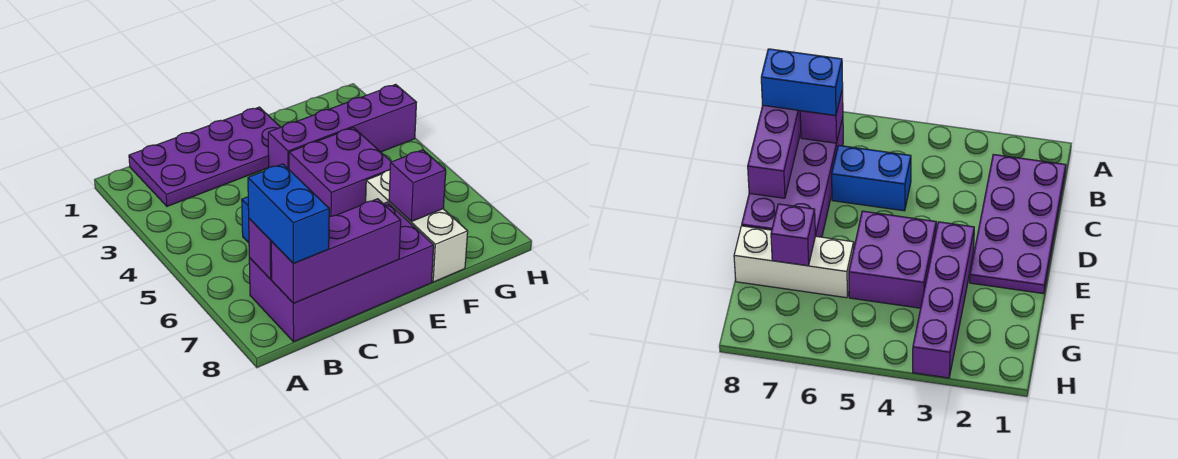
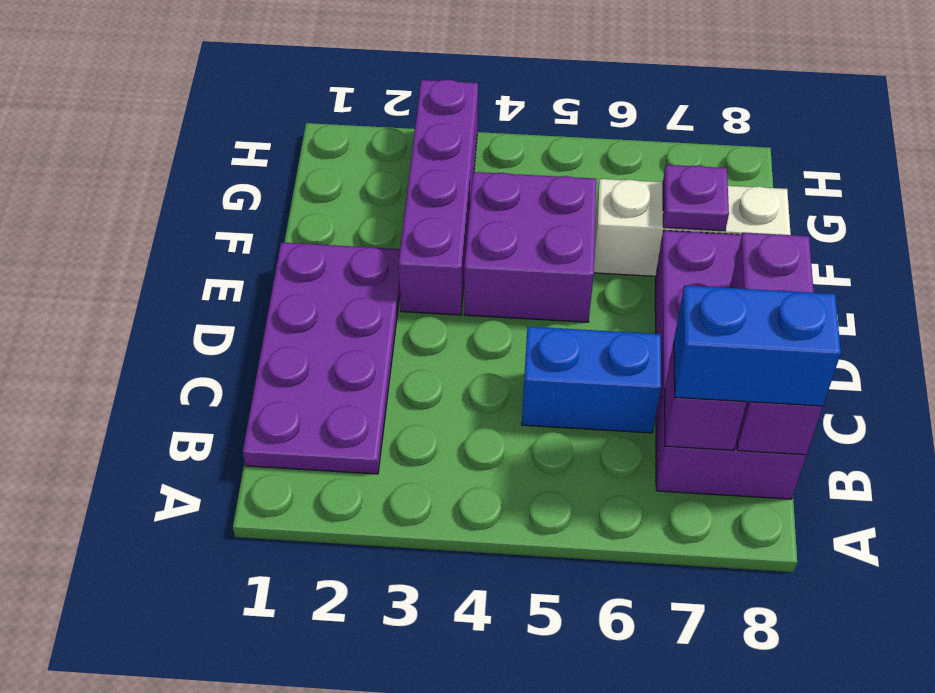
purple 1x1 brick [389,150,446,222] -> purple 1x1 plate [663,165,729,231]

